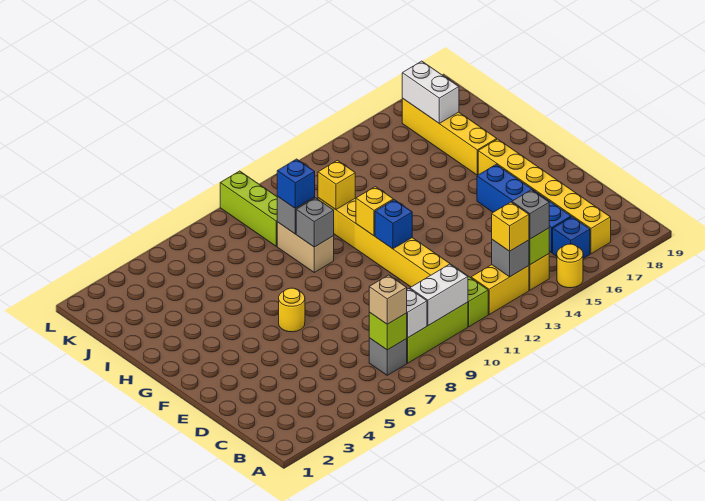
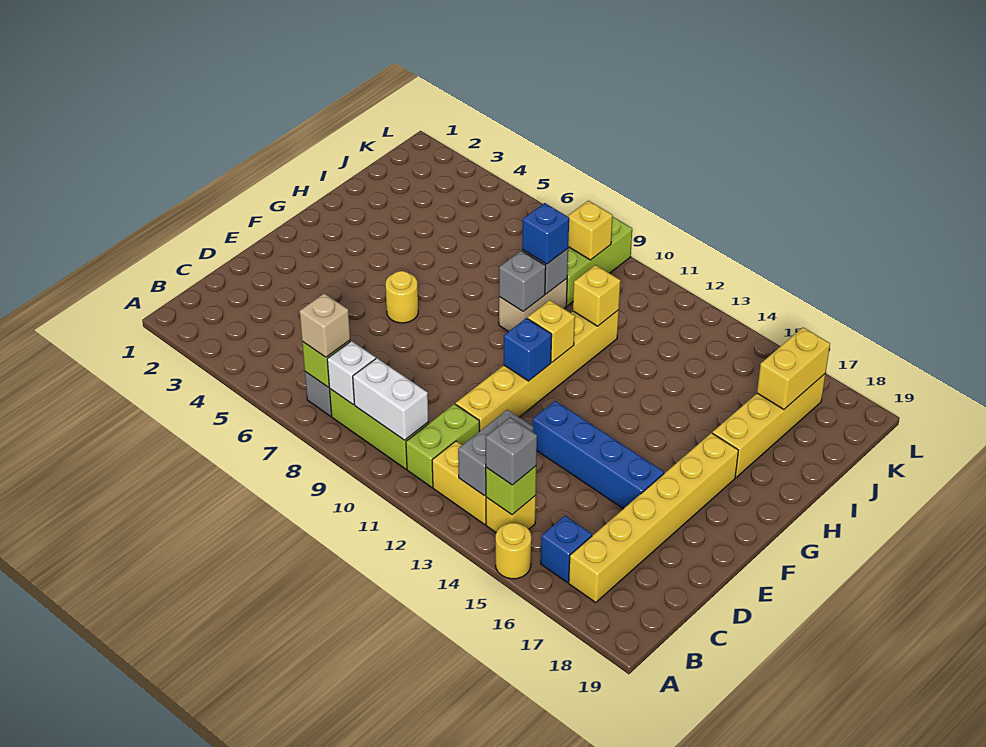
grey 1x1 brick [492,240,529,277] -> grey 1x2 brick [458,410,533,496]
yellow 1x1 brick [492,202,529,251] -> yellow 1x1 brick moved to [568,201,613,260]
blue 1x4 brick [477,164,571,253] -> blue 1x4 brick turned to [532,401,664,509]
white 1x2 brick [402,61,459,123] -> yellow 1x2 brick [757,327,830,409]

